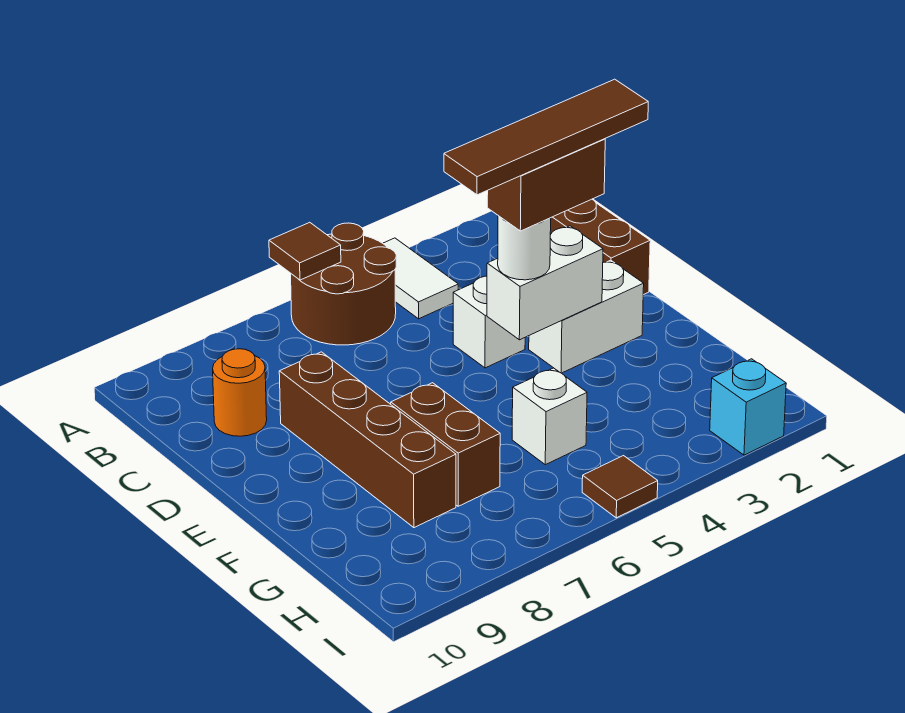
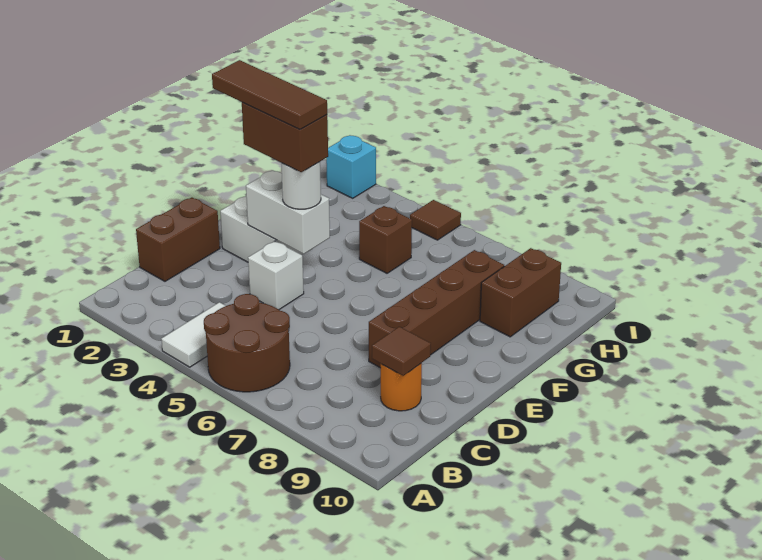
brown 1x1 tile [269,222,341,280] -> brown 1x1 tile moved to [372,327,431,376]
brown 1x4 tile [444,79,648,195] -> brown 1x3 tile [212,60,327,129]
brown 1x2 brick [391,383,500,506] -> brown 1x2 brick moved to [480,248,561,337]
white 1x1 brick [512,368,587,465] -> brown 1x1 brick [359,206,412,273]

